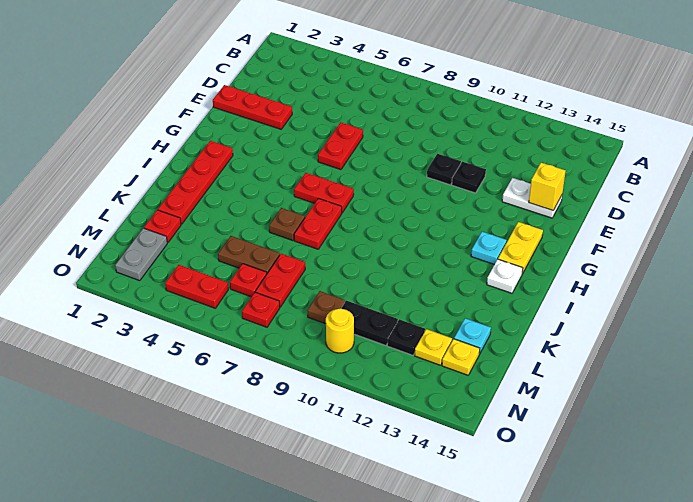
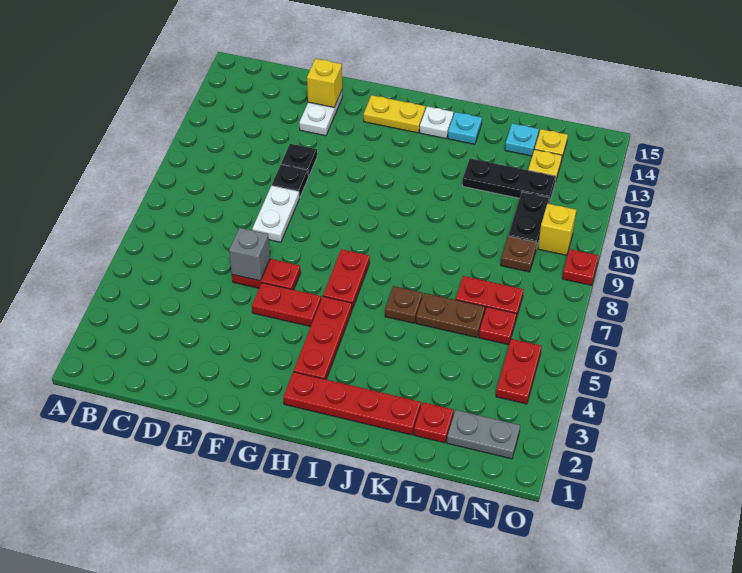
red 1x3 plate [213,85,292,129] -> red 1x3 plate moved to [294,297,352,379]
none -> grey 1x1 brick [229,228,270,281]
none -> white 1x2 plate [252,186,299,242]
cyan 1x1 plate [471,232,507,264] -> cyan 1x1 plate moved to [448,112,482,144]
red 1x2 plate [294,198,342,249] -> red 1x2 plate moved to [252,283,321,327]
brown 1x2 plate [218,236,280,273] -> brown 1x2 plate turned to [416,293,485,337]
black 1x1 plate [387,319,425,355] -> black 1x3 plate [462,159,556,203]
red 1x1 plate [242,292,280,327] -> red 1x1 plate moved to [562,249,599,285]
yellow 1x1 round brick [326,309,354,353] -> yellow 1x1 brick [538,204,576,255]

